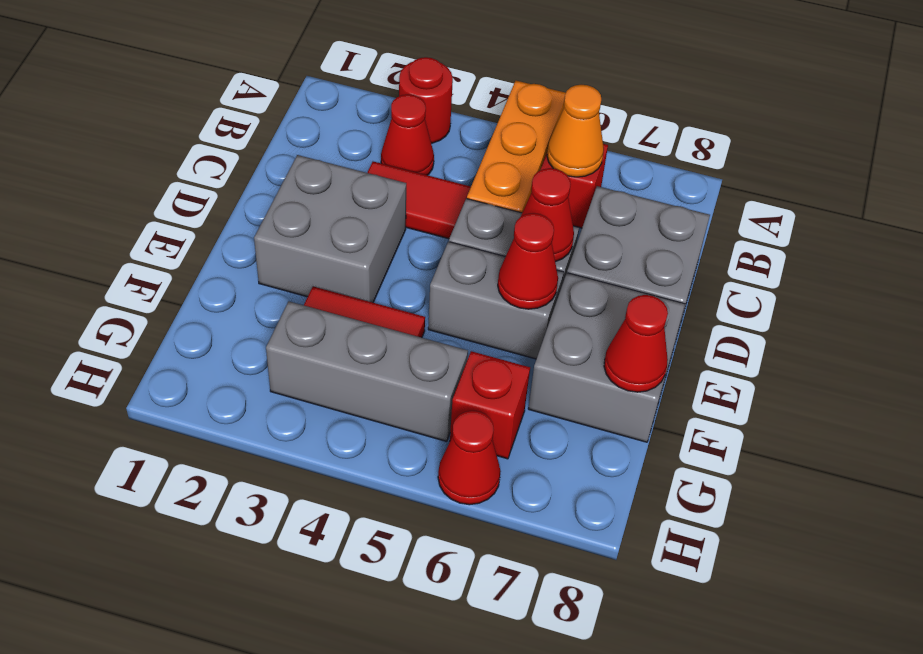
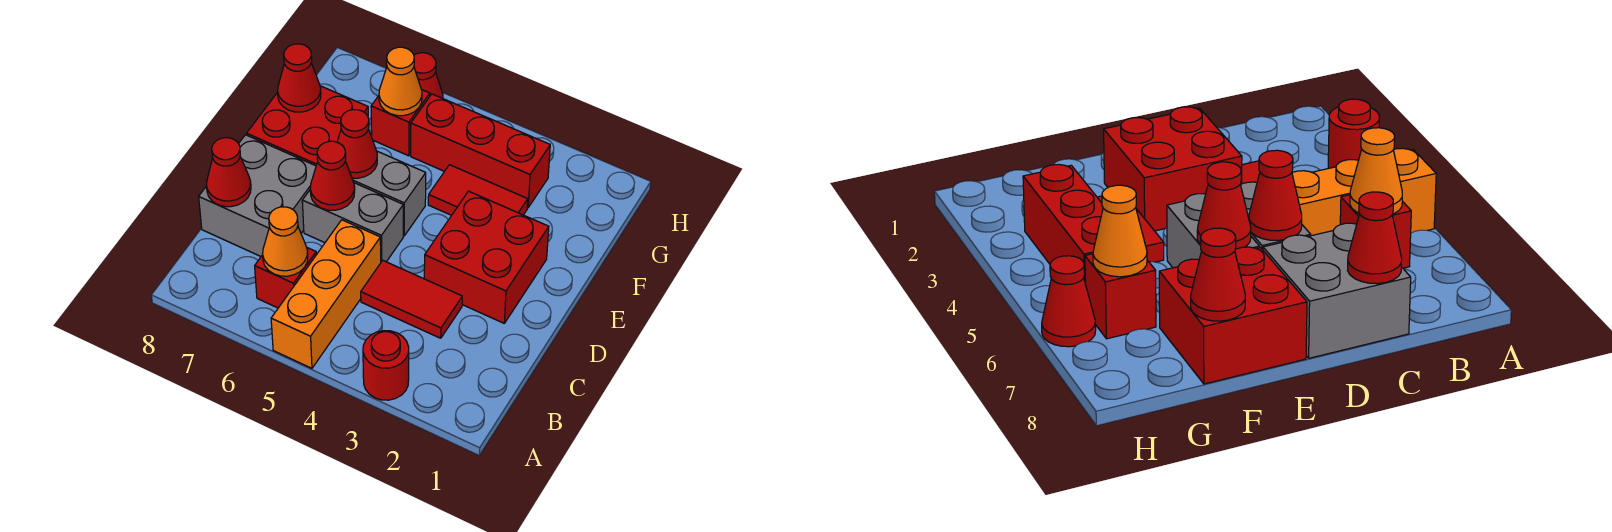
red 1x1 cone [381,95,434,175] -> red 1x1 cone moved to [206,138,251,207]
grey 2x2 brick [254,155,406,303] -> red 2x2 brick [424,191,549,323]
grey 2x2 brick [528,273,685,442] -> red 2x2 brick [247,86,368,166]
grey 1x3 brick [266,301,468,442] -> red 1x3 brick [411,94,550,208]
none -> orange 1x1 cone [379,47,422,116]

